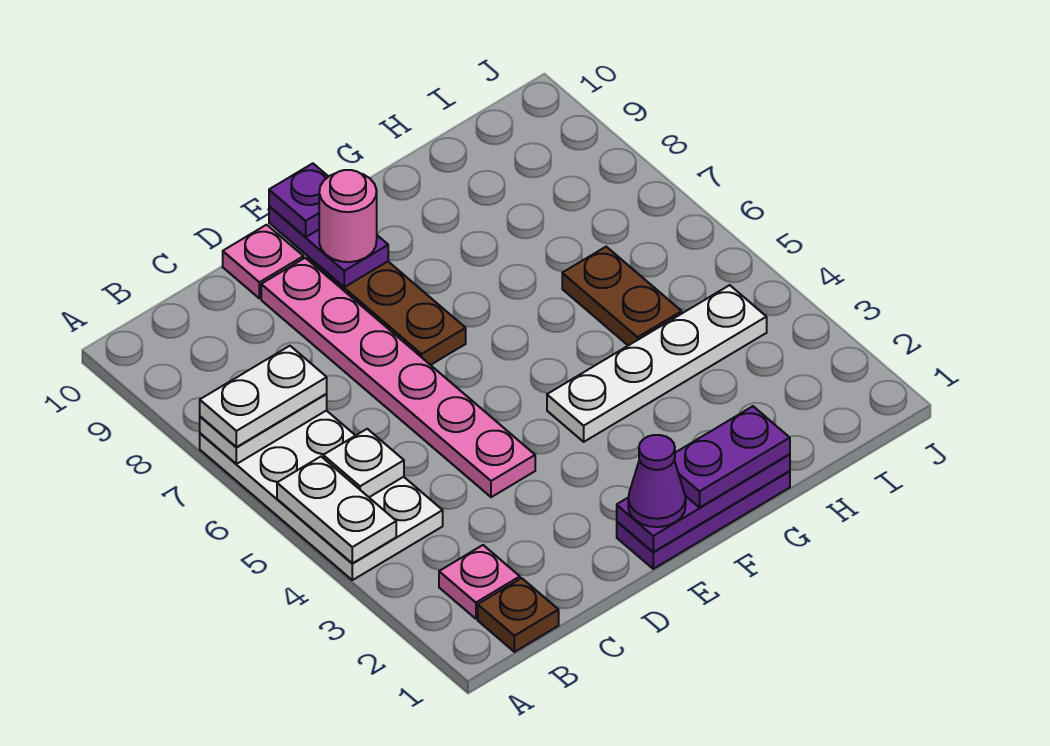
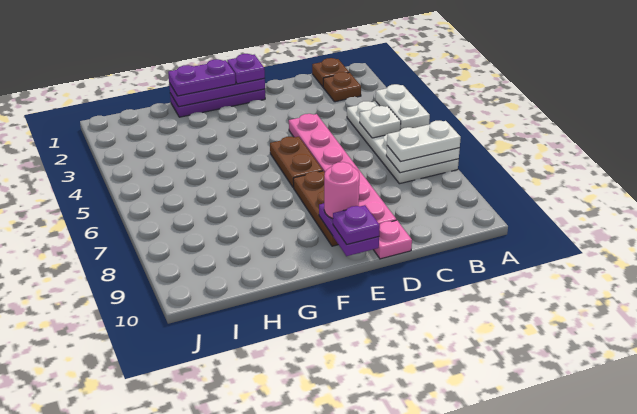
pink 1x1 plate [439,545,520,619] -> brown 1x1 plate [323,72,361,102]
purple 1x1 cone [628,435,686,527] -> purple 1x1 plate [227,54,265,84]
white 1x4 plate [547,285,767,442] -> none
brown 1x2 plate [562,247,682,346] -> brown 1x2 plate moved to [270,137,323,188]

